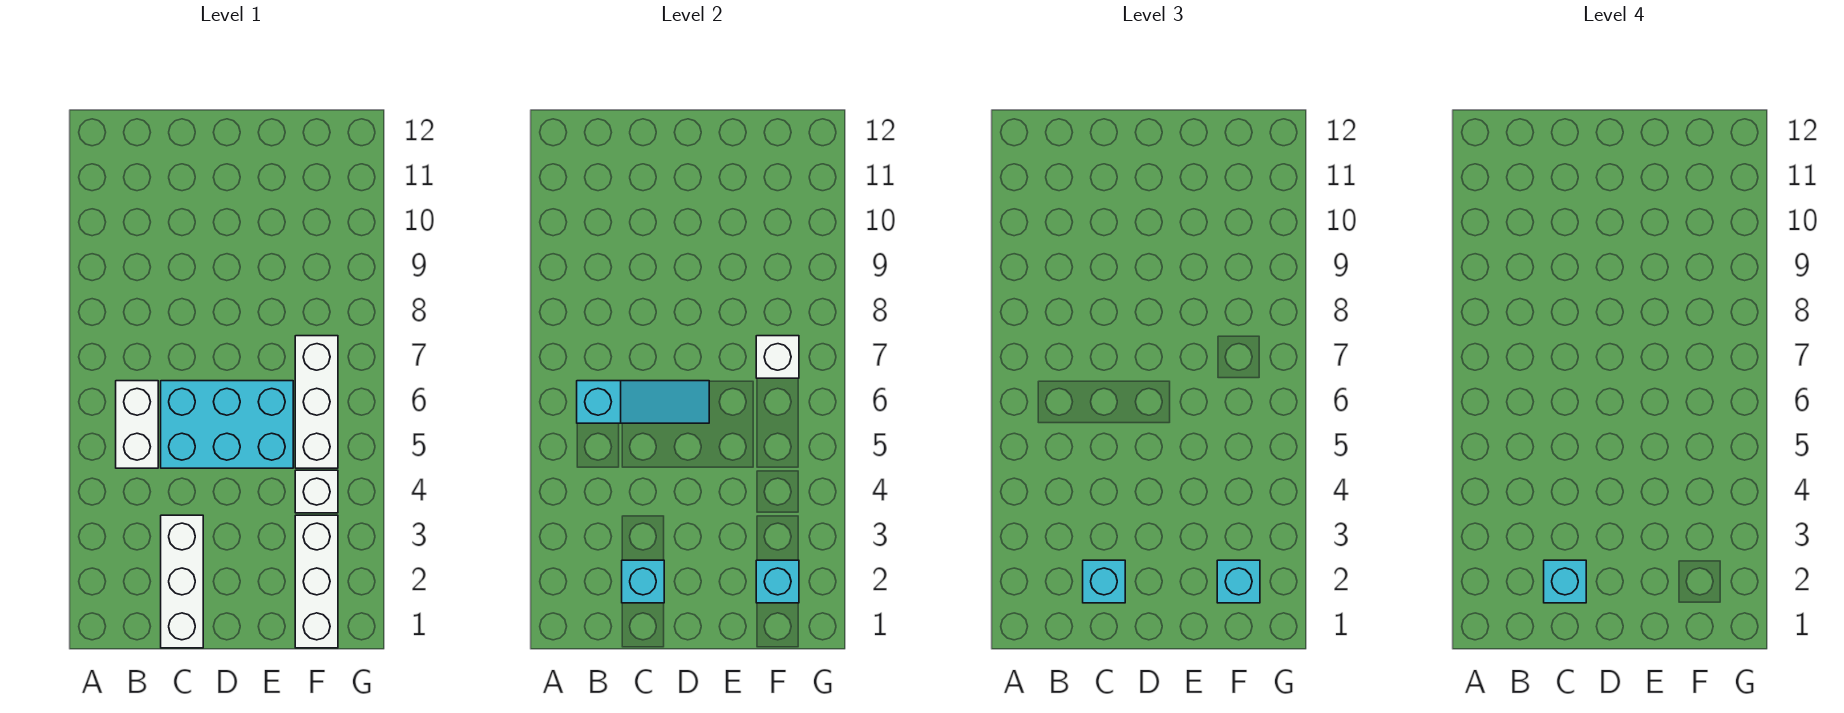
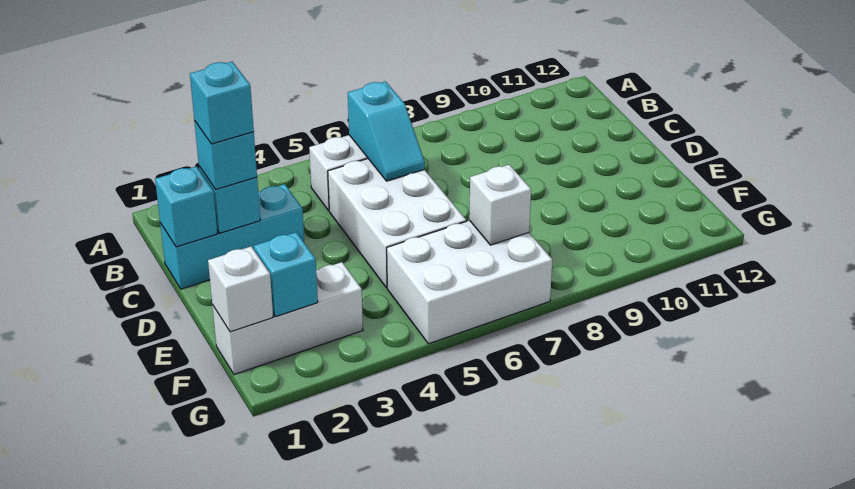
cyan 1x3 slope [577,381,709,423] -> cyan 1x2 slope [348,81,425,181]
white 1x3 brick [161,515,203,648] -> cyan 1x3 brick [160,184,304,289]
cyan 2x3 brick [161,381,293,468] -> white 2x3 brick [328,159,466,288]
cyan 1x1 brick [1217,560,1260,603] -> cyan 1x1 brick moved to [155,166,217,247]
white 1x1 brick [295,470,338,513] -> white 1x1 brick moved to [208,246,273,332]
white 1x3 brick [295,336,338,468] -> white 2x3 brick [387,221,552,344]

